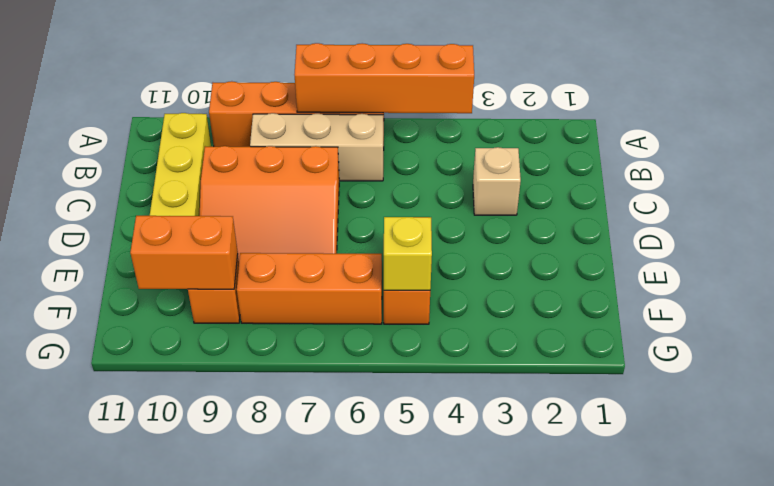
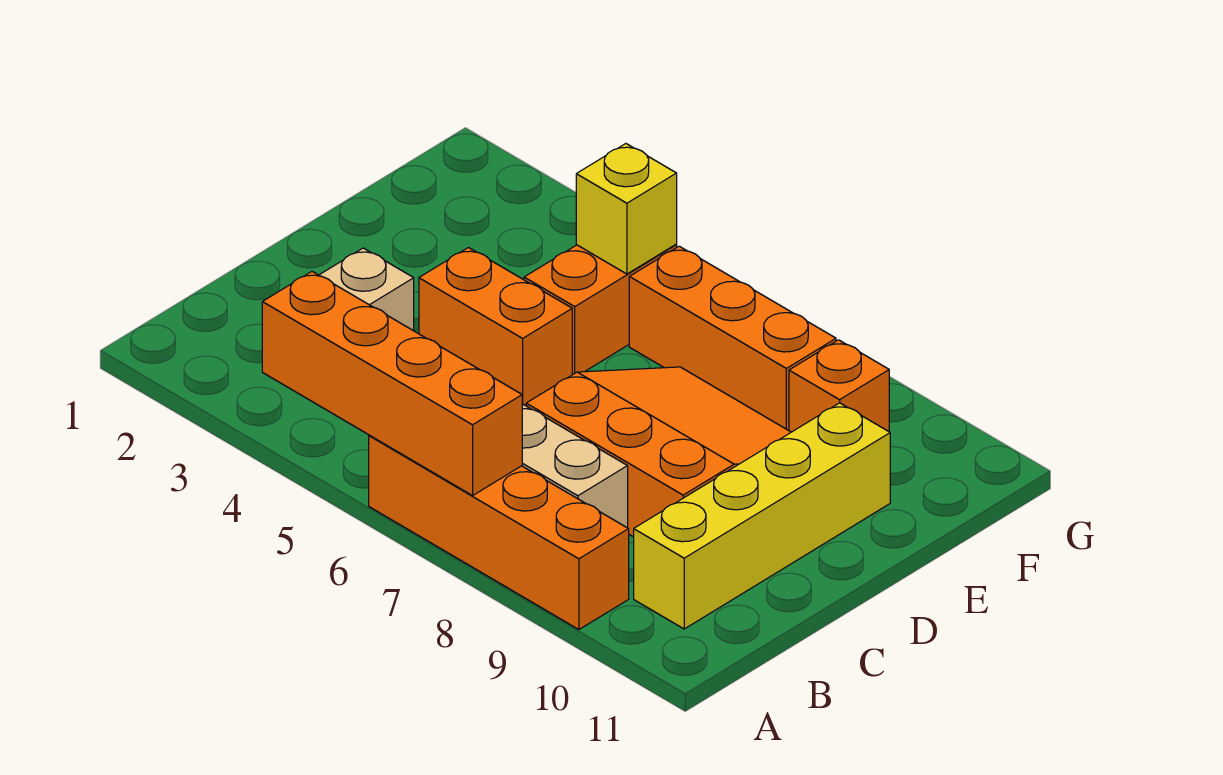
orange 1x2 brick [130,216,238,289] -> orange 1x2 brick moved to [419,248,572,406]

